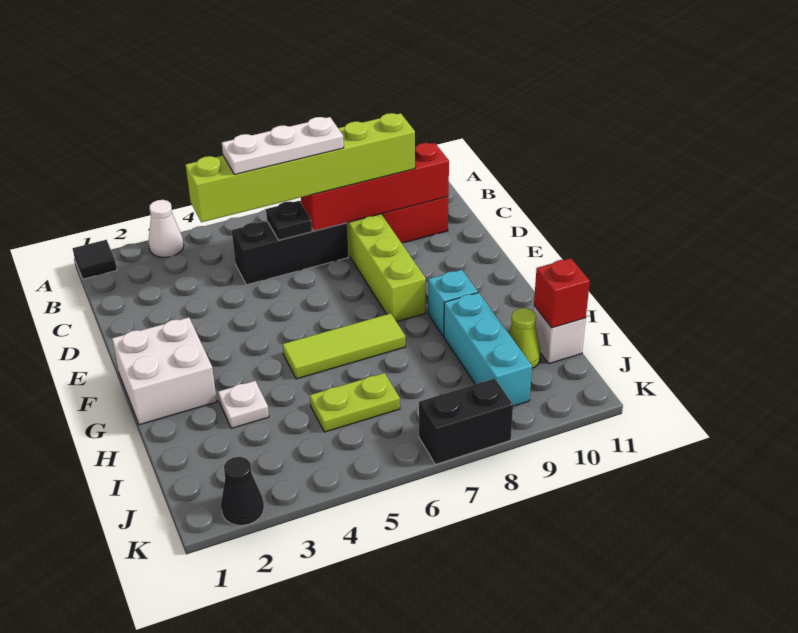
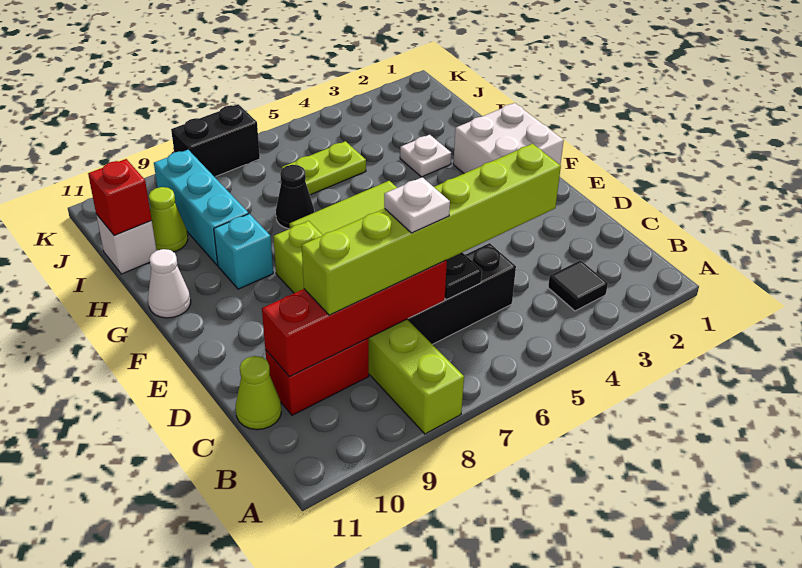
black 1x1 tile [73,240,117,279] -> black 1x1 tile moved to [548,260,608,311]
white 1x1 cone [148,200,184,257] -> white 1x1 cone moved to [148,249,191,318]
white 1x3 plate [222,117,344,175] -> white 1x1 plate [384,177,450,233]
none -> lime 1x1 cone [236,356,281,430]
black 1x1 cone [221,457,264,525] -> black 1x1 cone moved to [276,165,314,229]

